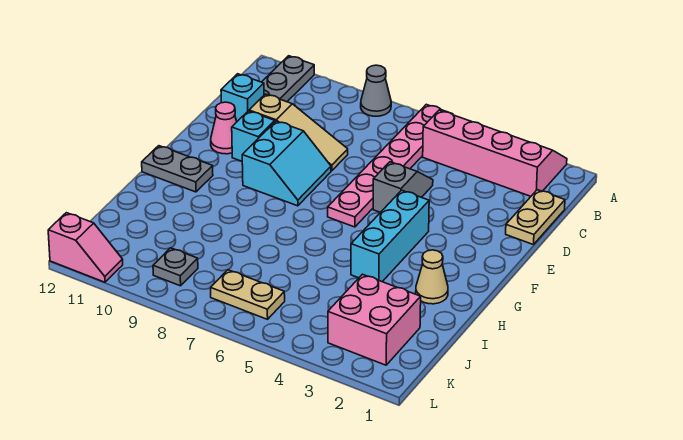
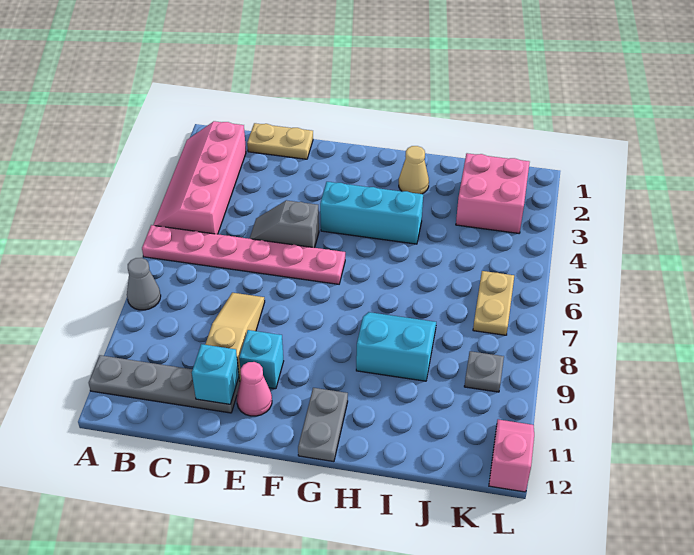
cyan 2x2 slope [242,121,331,206] -> cyan 2x2 slope moved to [356,312,436,381]

